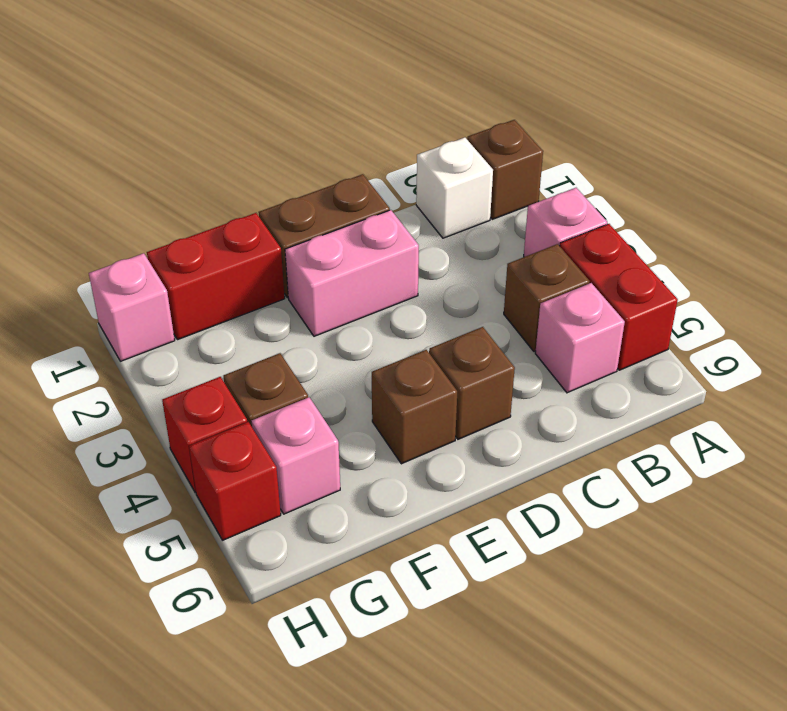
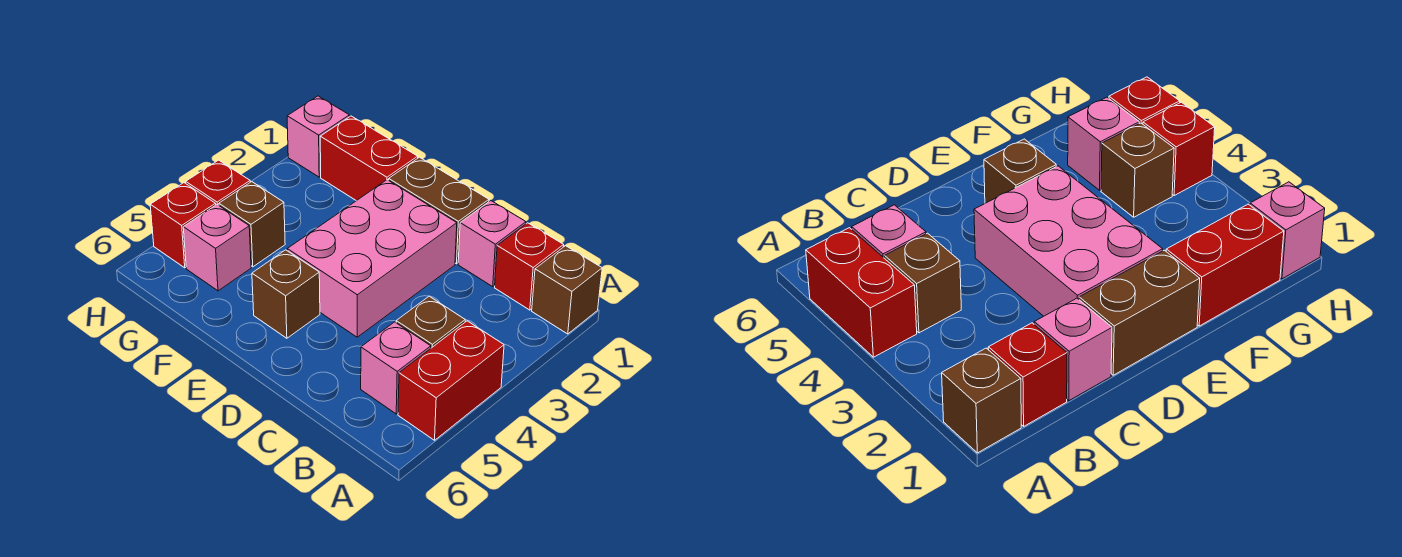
pink 1x1 brick [524,188,607,257] -> pink 1x1 brick moved to [458,201,526,286]
white 1x1 brick [416,138,493,238] -> red 1x1 brick [495,223,564,310]
pink 1x2 brick [285,210,419,336] -> pink 2x3 brick [287,180,457,337]
brown 1x1 brick [429,327,515,439] -> none

